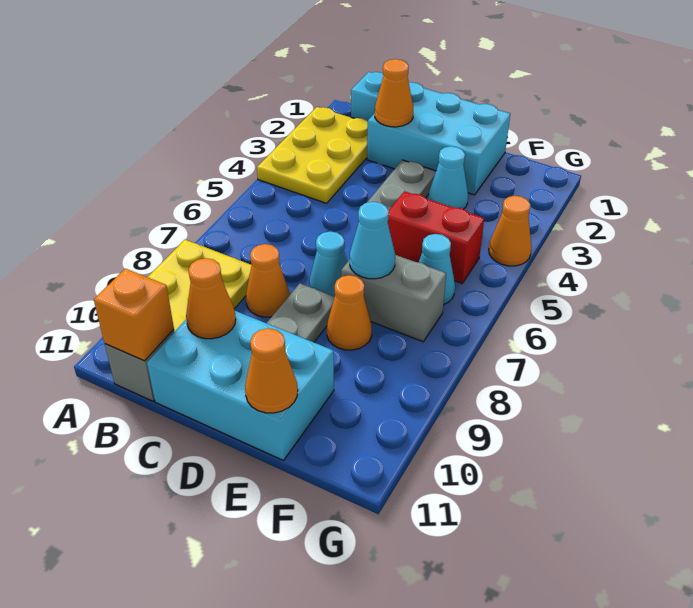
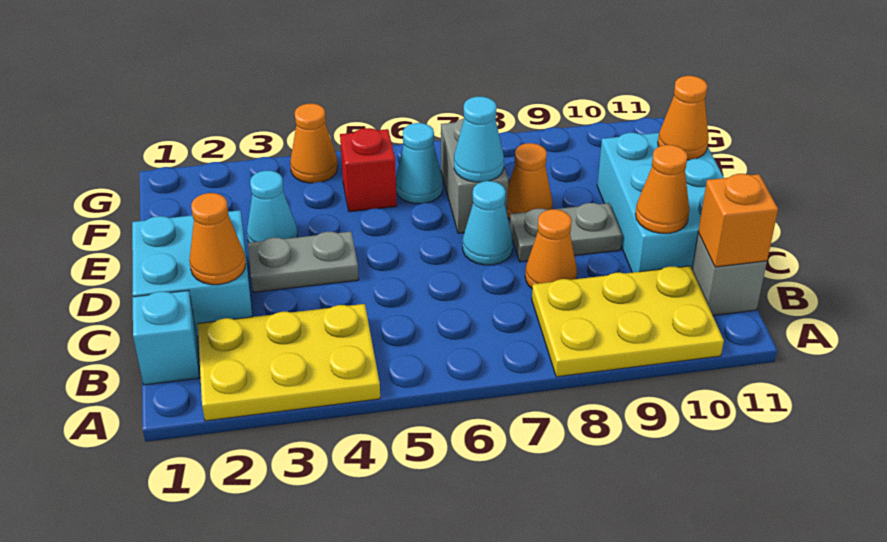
cyan 2x3 brick [367,82,510,195] -> cyan 2x2 brick [132,210,253,337]
red 1x2 brick [388,191,484,283] -> red 1x1 brick [340,128,397,212]

